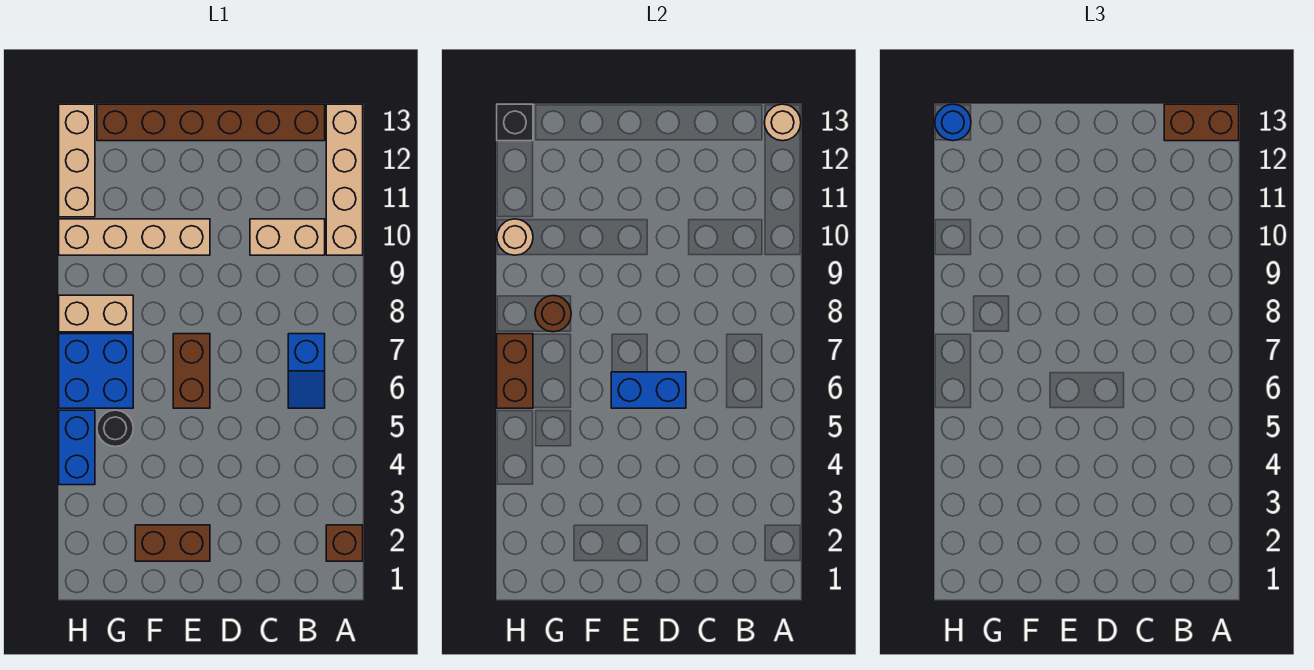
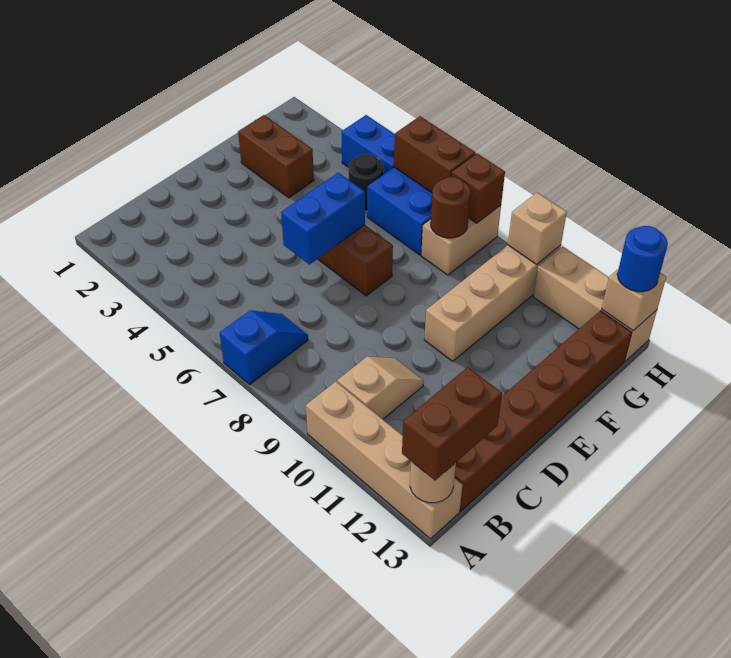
brown 1x1 brick [326,525,363,561] -> brown 1x1 brick moved to [451,153,505,223]
blue 1x2 slope [288,334,325,408] -> blue 1x2 slope turned to [220,310,308,385]
tan 1x2 brick [250,219,325,255] -> tan 1x2 slope [337,356,424,419]
brown 1x2 brick [135,525,210,561] -> brown 1x2 brick turned to [238,115,314,198]
tan 1x1 round brick [497,219,533,255] -> tan 1x1 brick [508,193,567,264]
black 1x1 brick [497,104,533,141] -> tan 1x1 brick [602,269,666,331]

